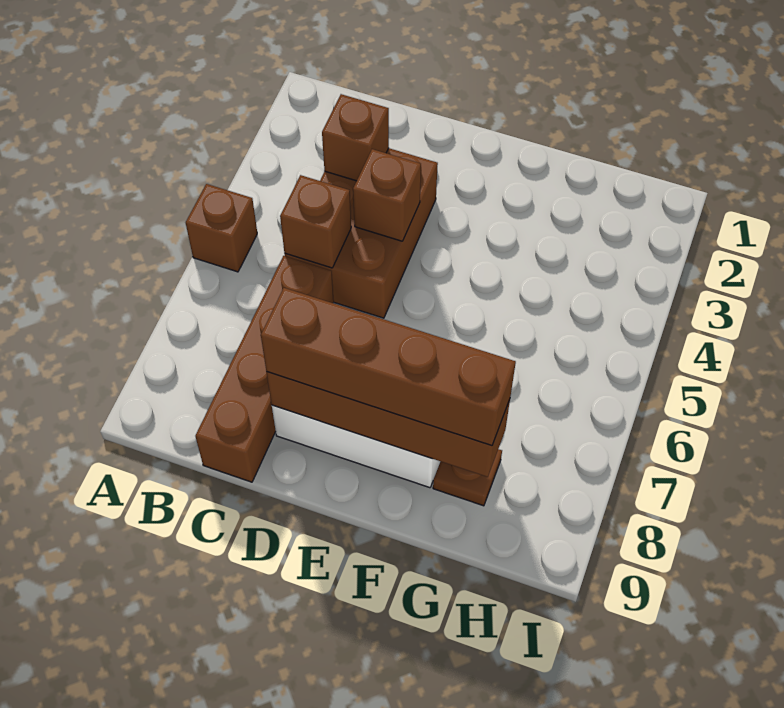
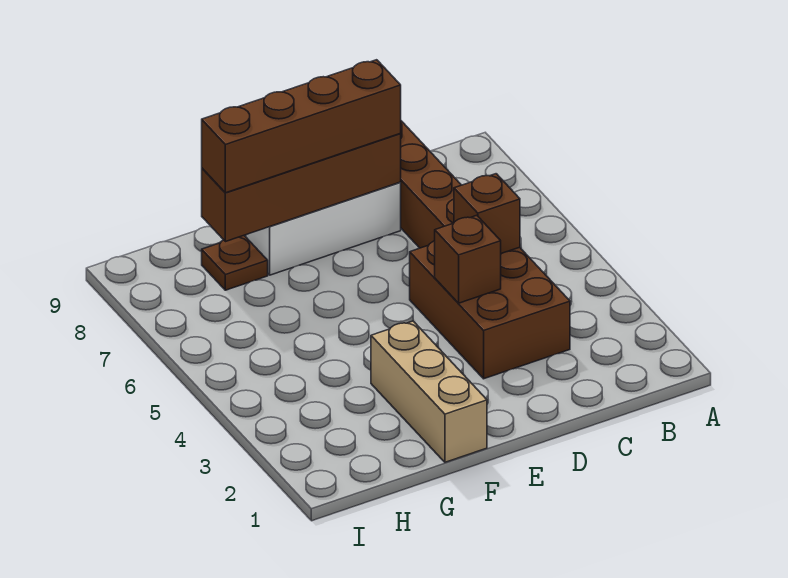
brown 1x1 brick [186,184,257,272] -> none
brown 1x1 brick [322,94,389,181] -> none
none -> tan 1x3 brick [371,321,487,462]

